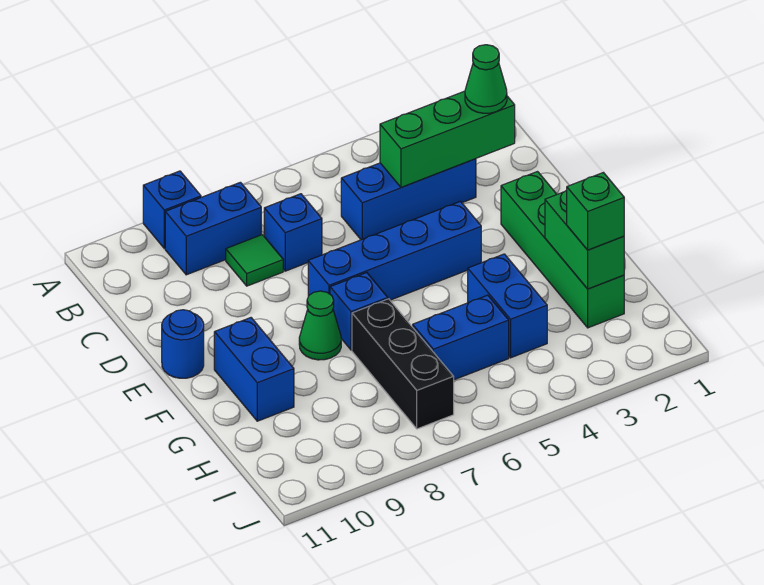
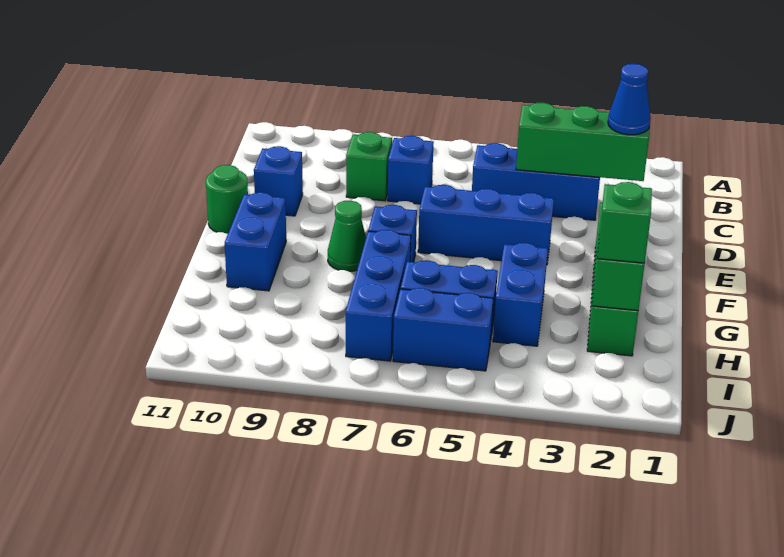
blue 1x1 brick [143,171,201,248] -> blue 1x1 brick moved to [254,146,303,216]
blue 1x2 brick [165,182,261,275] -> blue 1x2 brick moved to [393,288,493,371]
green 1x1 cone [465,45,507,113] -> blue 1x1 cone [608,64,651,135]
green 1x1 tile [226,235,283,286] -> green 1x1 brick [346,132,392,201]
blue 1x4 brick [308,201,481,300] -> blue 1x3 brick [418,185,554,265]
blue 1x1 round brick [162,310,204,378] -> green 1x1 round brick [206,165,248,234]
black 1x3 brick [352,299,454,429] -> blue 1x3 brick [346,230,411,361]

